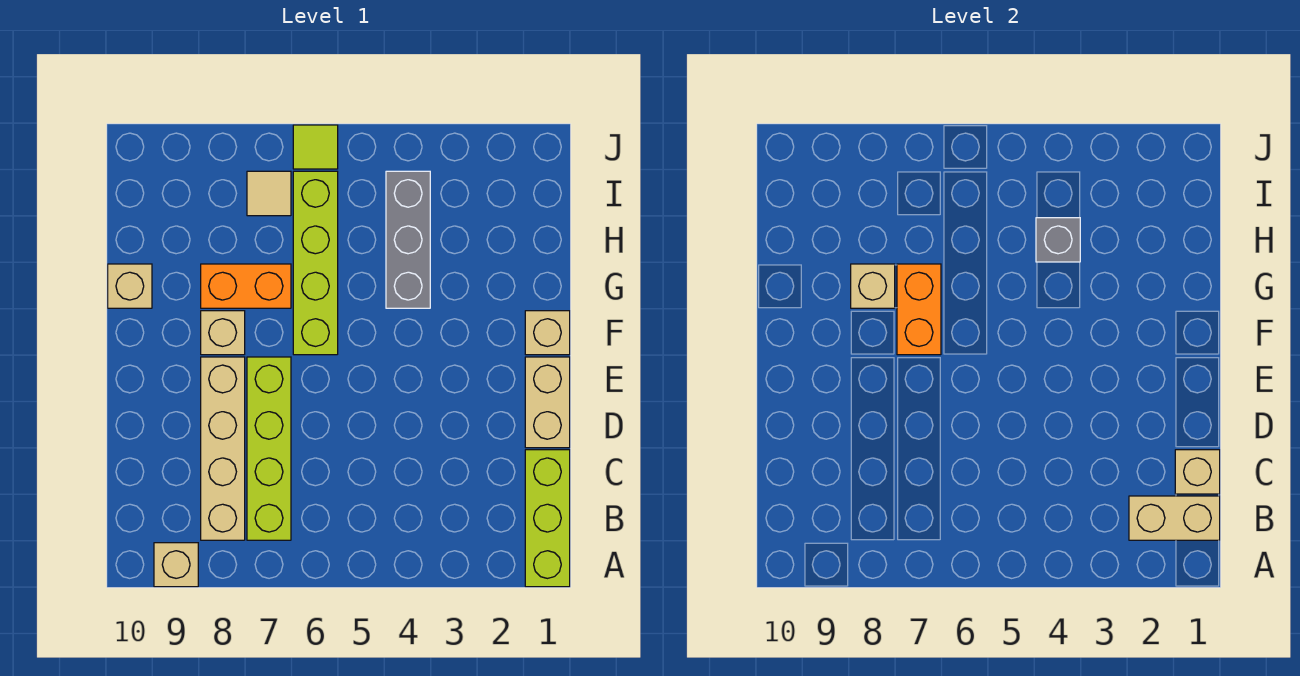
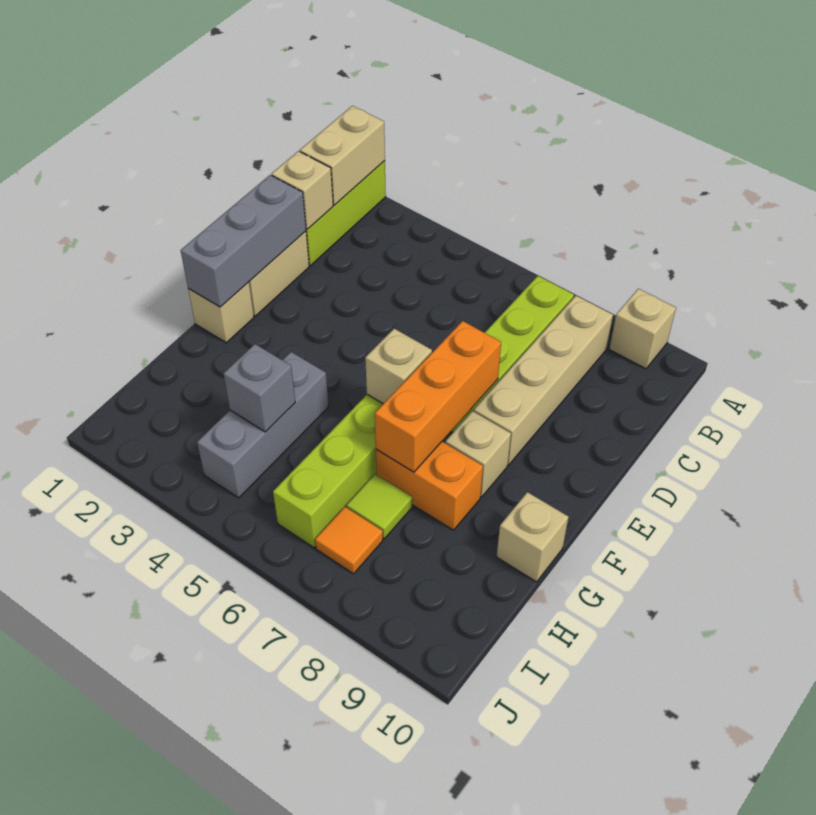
tan 1x2 brick [1129,496,1220,540] -> tan 1x2 brick turned to [300,106,385,205]
none -> grey 1x3 brick [181,175,306,307]
orange 1x2 brick [897,264,941,355] -> orange 1x3 brick [375,321,501,472]
tan 1x1 brick [851,264,895,308] -> tan 1x1 brick moved to [365,329,432,404]
tan 1x1 tile [247,171,291,216] -> orange 1x1 tile [315,507,383,574]
lime 1x1 tile [293,125,338,169] -> lime 1x1 tile moved to [346,474,412,539]

